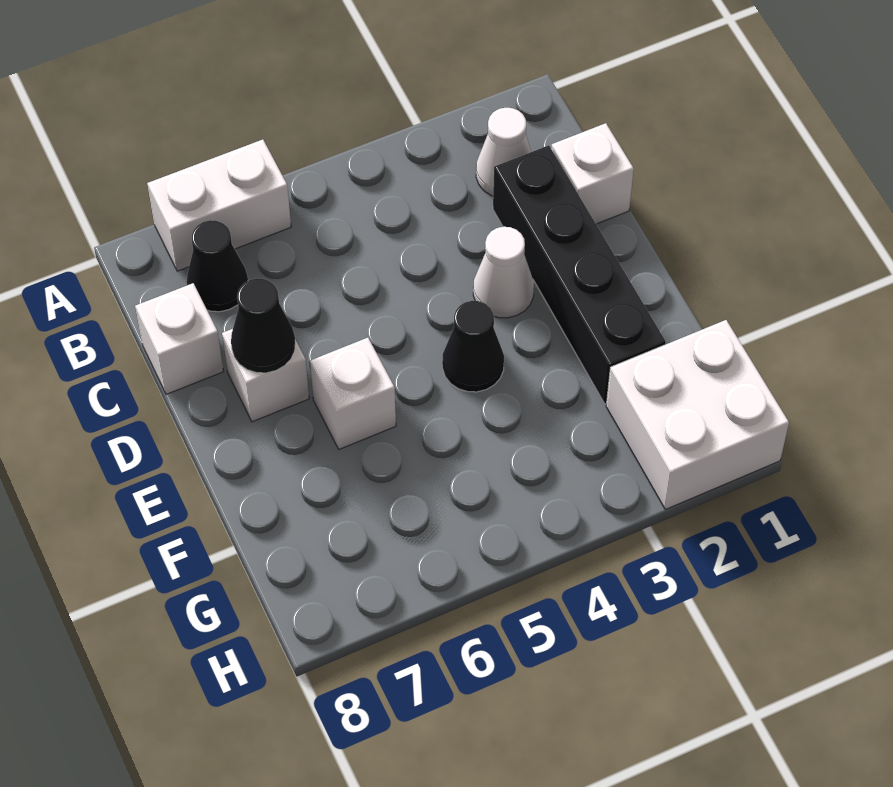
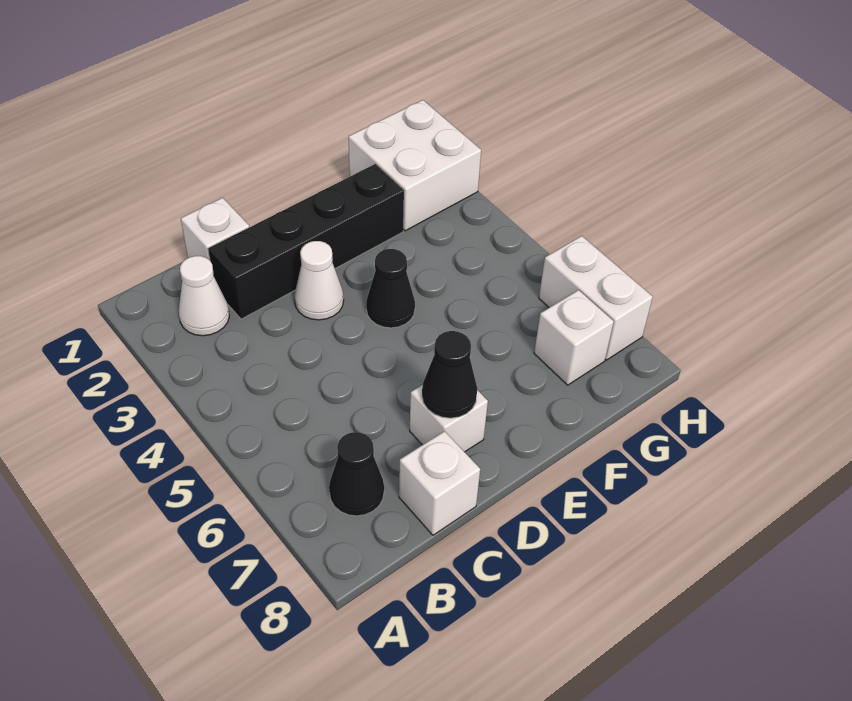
white 1x2 brick [147,140,291,271] -> white 1x2 brick moved to [539,236,653,360]
white 1x1 brick [310,338,396,449] -> white 1x1 brick moved to [534,290,614,385]

